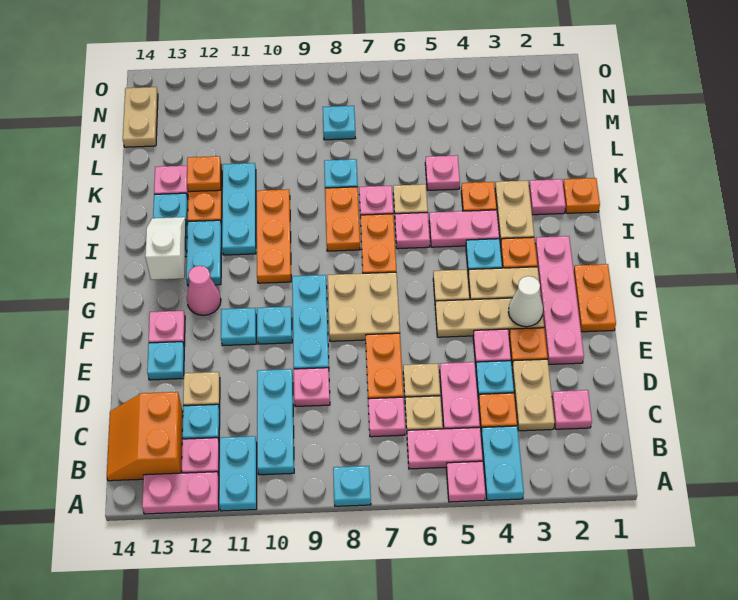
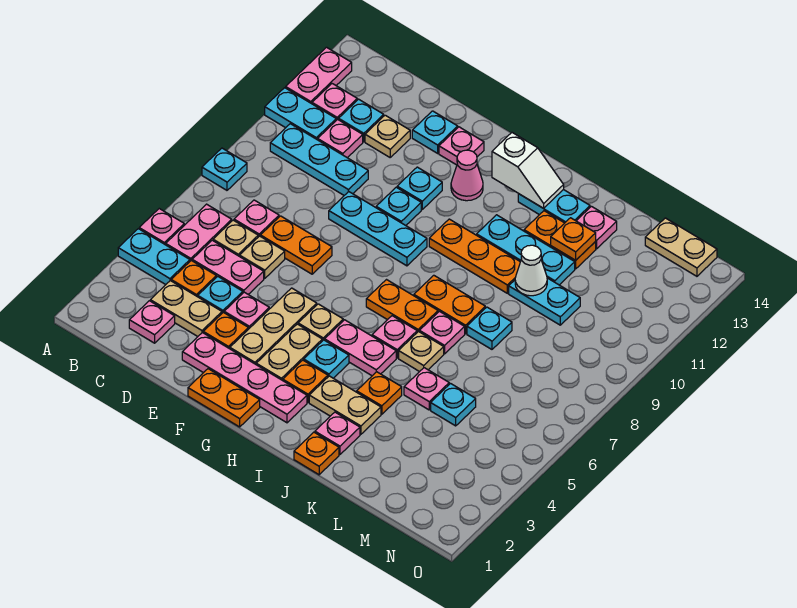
orange 2x2 slope [107,392,183,481] -> none
pink 1x1 plate [294,368,330,407] -> pink 1x1 plate moved to [318,119,363,158]
white 1x1 cone [508,276,543,327] -> white 1x1 cone moved to [515,245,547,296]
tan 2x2 plate [328,272,400,341] -> none
cyan 1x2 plate [186,220,222,286] -> cyan 1x2 plate moved to [509,278,580,325]
pink 1x2 plate [429,210,499,247] -> pink 1x2 plate turned to [325,320,396,376]
cyan 1x1 plate [323,106,355,140] -> cyan 1x1 plate moved to [431,384,476,426]

